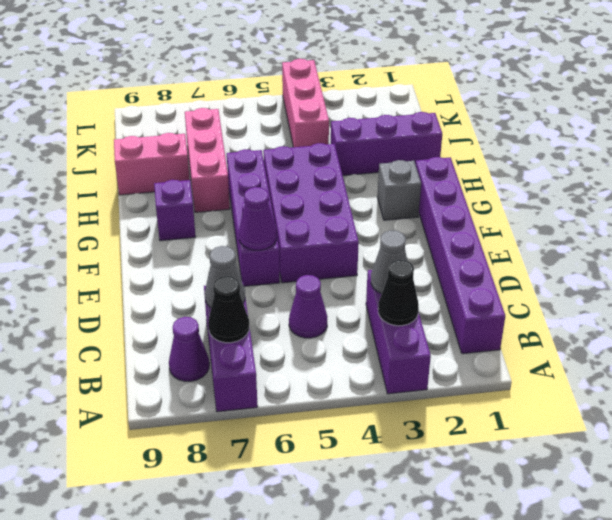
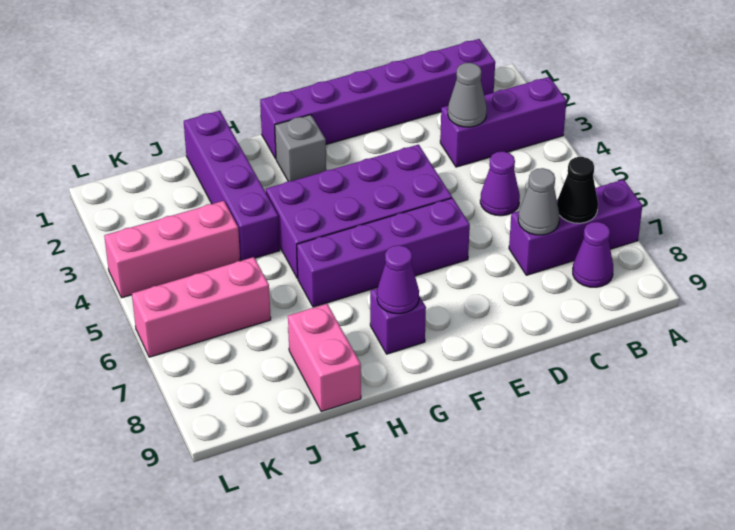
black 1x1 cone [378,259,419,326] -> none
purple 1x1 cone [239,187,277,250] -> purple 1x1 cone moved to [377,245,419,314]
pink 1x3 brick [185,108,230,212] -> pink 1x3 brick moved to [132,257,271,357]
purple 1x3 brick [331,112,442,176] -> purple 1x4 brick [184,111,280,261]

